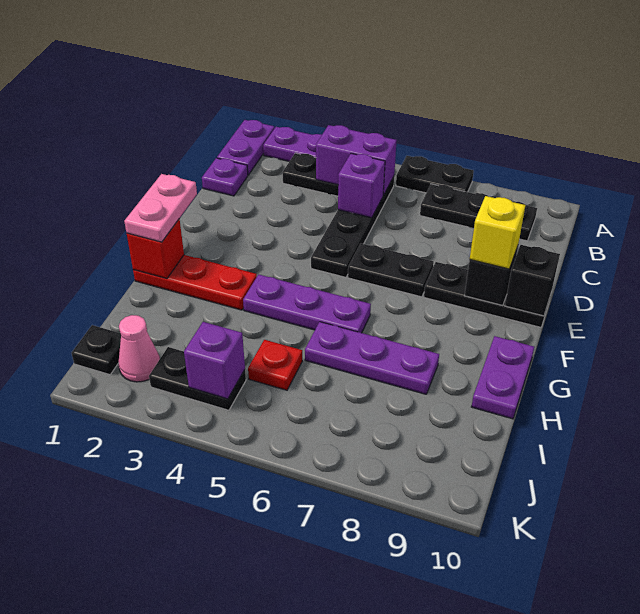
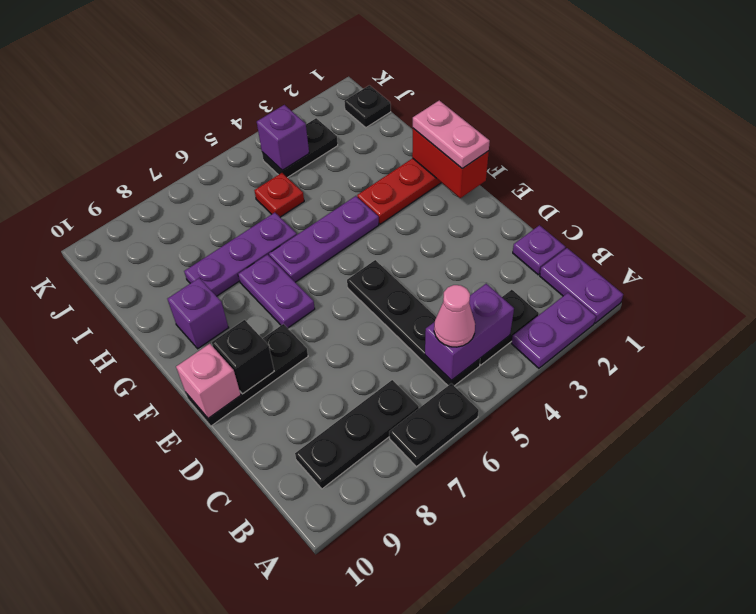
purple 1x1 brick [338,153,385,218] -> purple 1x1 brick moved to [167,278,229,349]
black 1x2 plate [348,243,434,297] -> none
yellow 1x1 brick [470,196,525,269] -> none
black 1x1 brick [505,245,560,316] -> pink 1x1 brick [176,344,241,418]
red 1x1 brick [127,219,184,279] -> red 1x2 brick [412,128,489,198]
purple 1x2 plate [472,336,534,419] -> purple 1x2 plate moved to [238,255,315,328]
pink 1x1 cone [119,315,160,382] -> pink 1x1 cone moved to [434,285,475,347]

